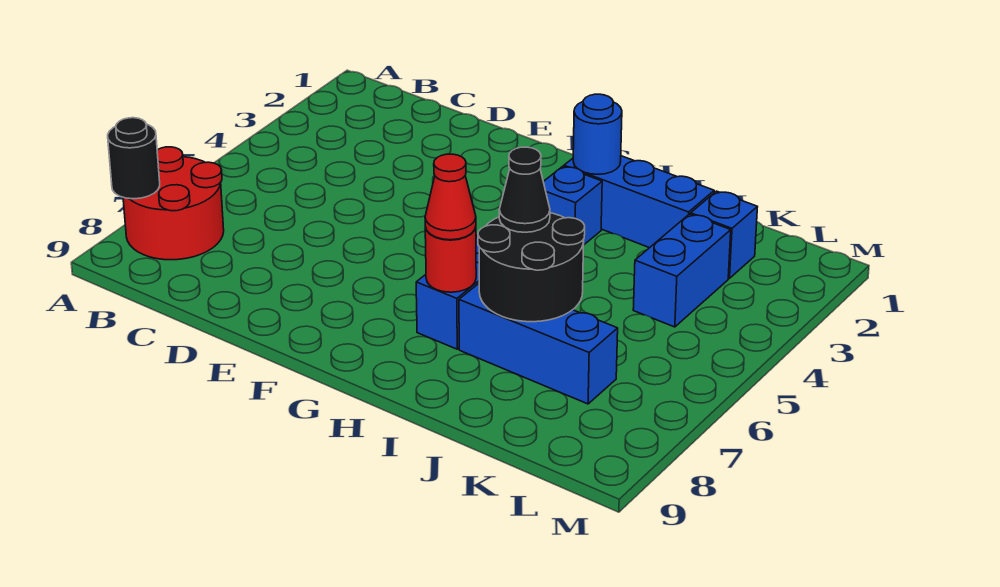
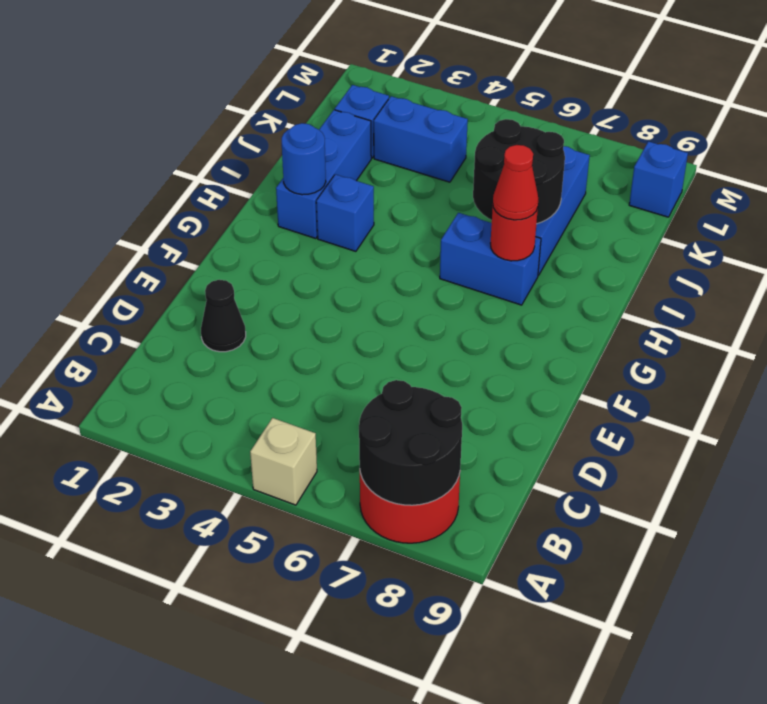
none -> tan 1x1 brick [250,418,317,505]
black 1x1 round brick [108,118,160,199] -> black 2x2 round brick [359,380,462,505]
black 1x1 cone [499,147,550,232] -> black 1x1 cone moved to [201,280,246,352]
none -> blue 1x1 brick [629,141,688,217]

